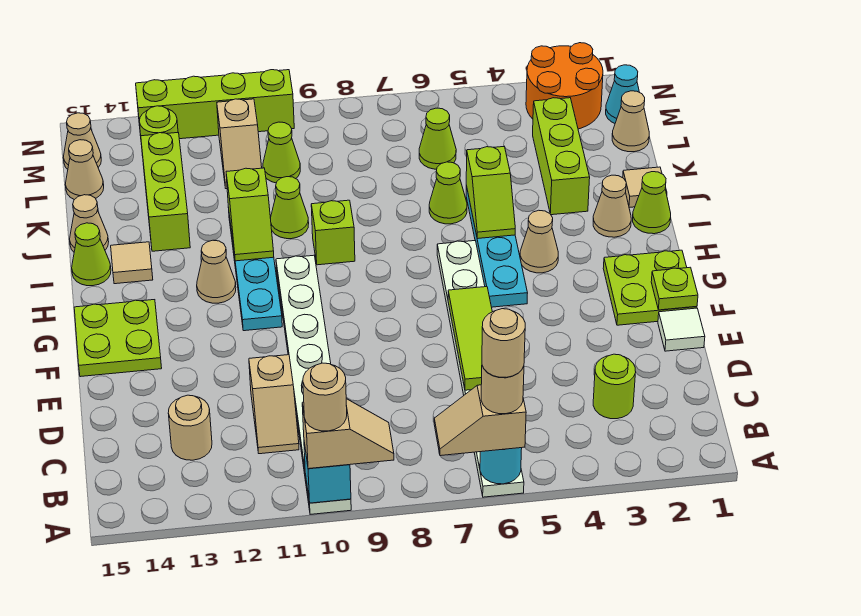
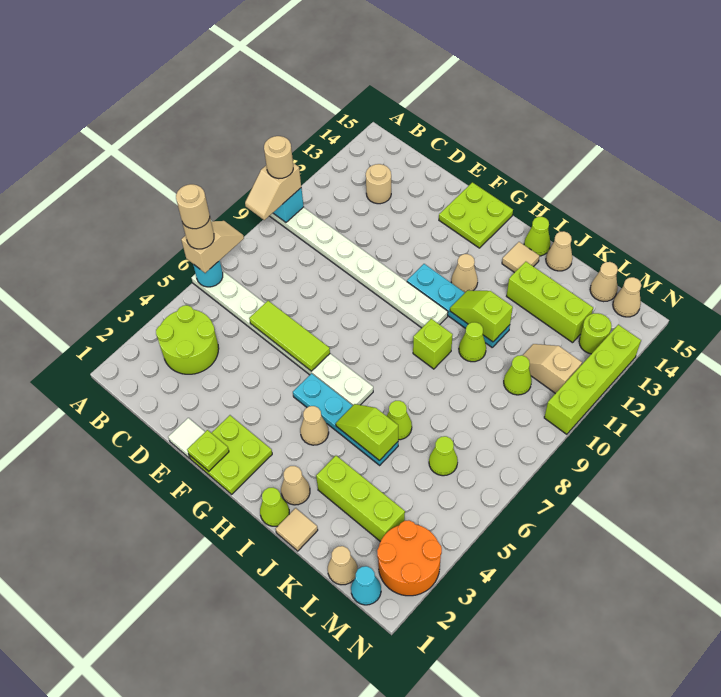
lime 1x1 round brick [593,354,636,419] -> lime 2x2 round brick [156,305,219,374]
tan 1x2 slope [249,355,299,454] -> none

